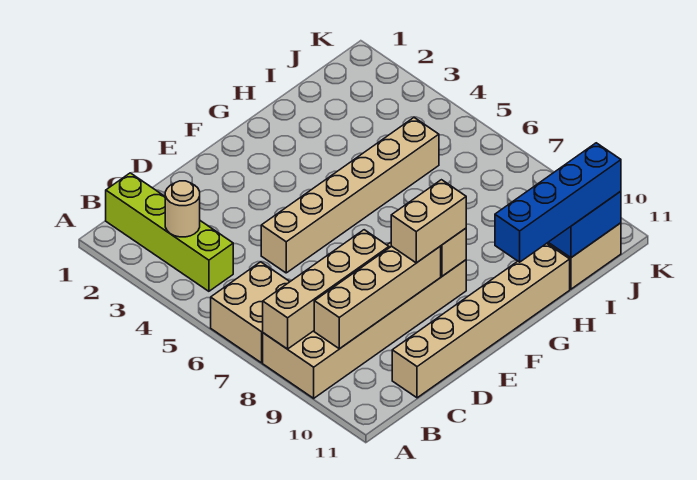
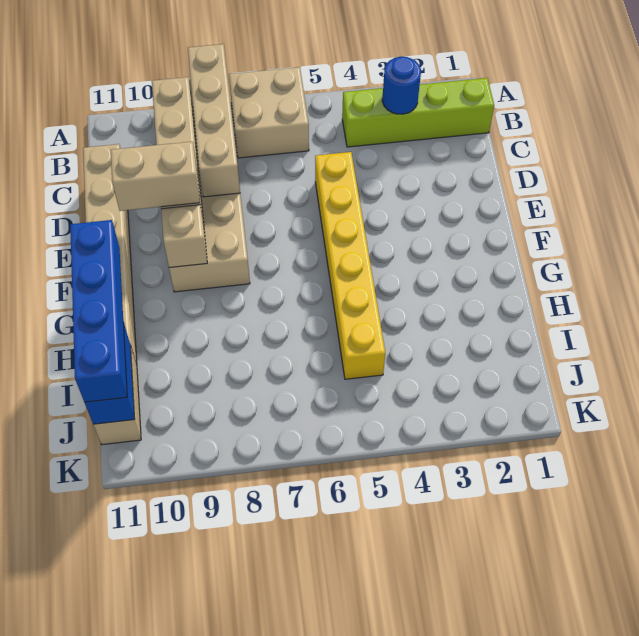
tan 1x1 round brick [165,181,200,237] -> blue 1x1 round brick [382,57,421,114]
tan 1x6 brick [261,118,439,273] -> yellow 1x6 brick [315,152,385,379]
tan 1x2 brick [391,180,466,263] -> tan 1x2 brick turned to [111,142,200,211]

